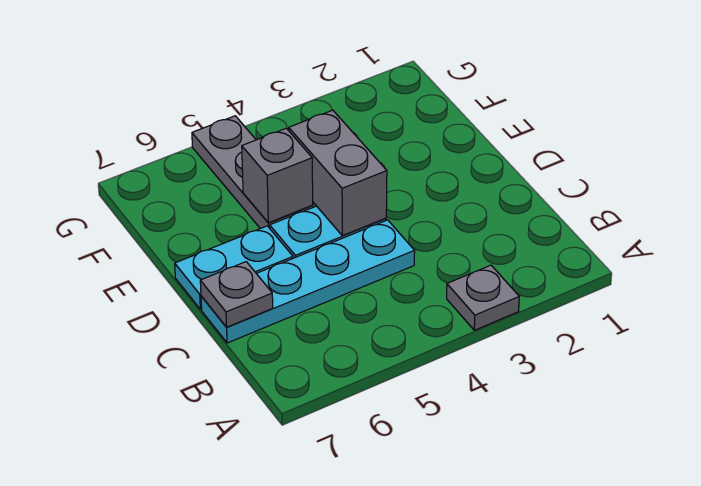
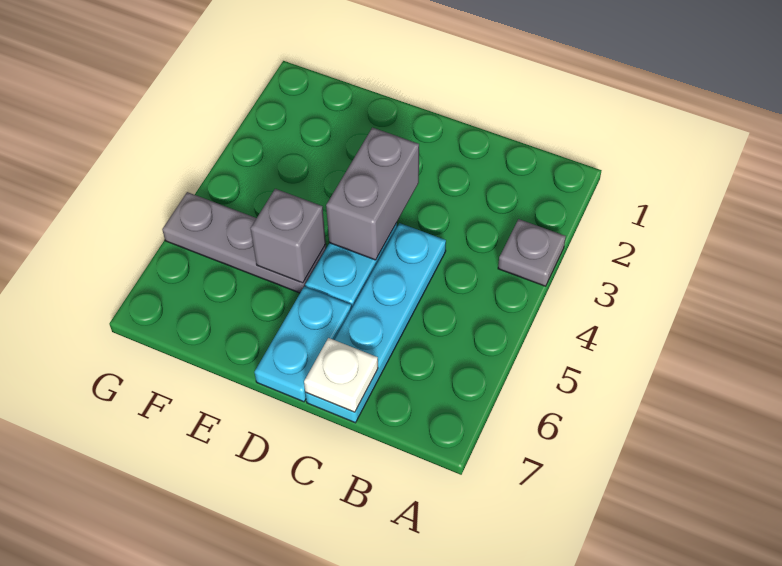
grey 1x1 plate [200,262,273,327] -> white 1x1 plate [304,338,378,412]
grey 1x2 brick [289,110,387,236] -> grey 1x2 brick turned to [326,128,419,260]

